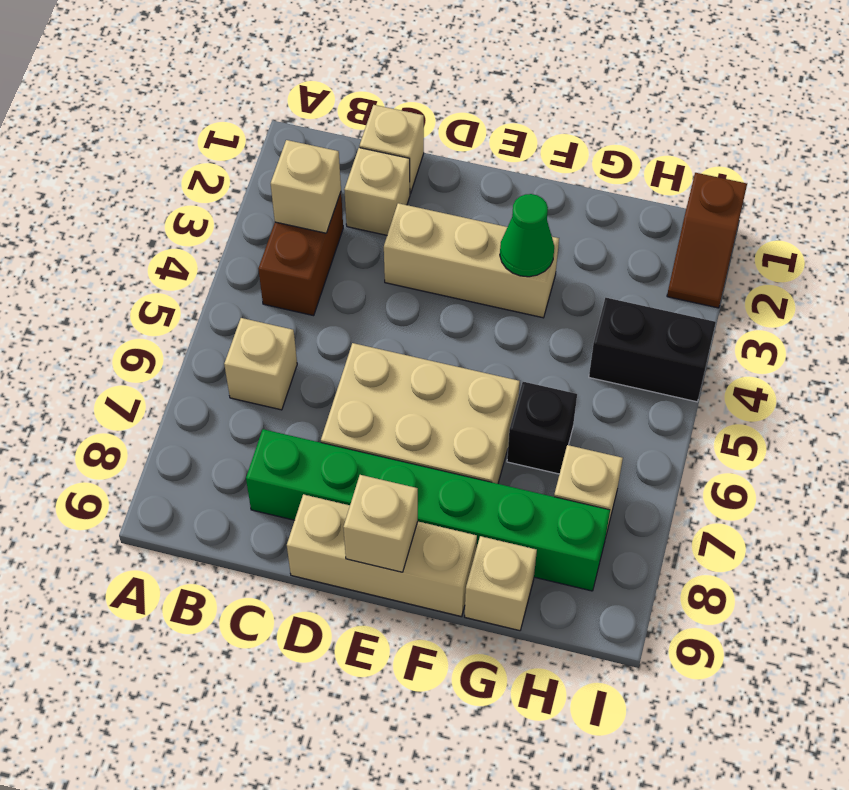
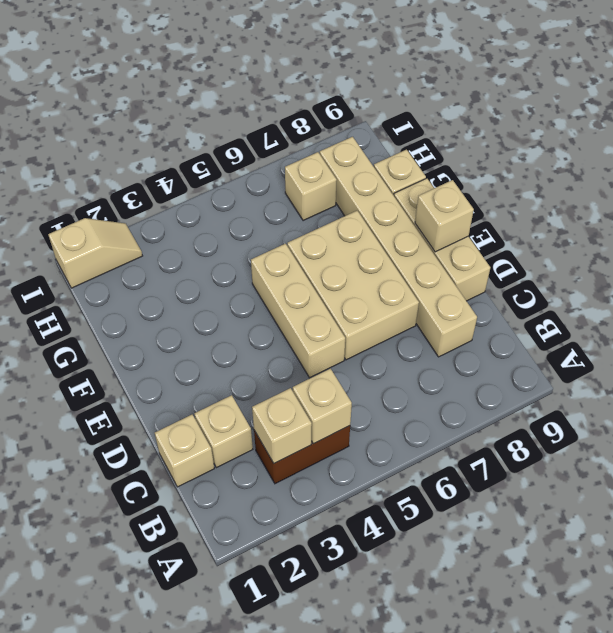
tan 1x1 brick [224,318,297,410] -> tan 1x1 brick moved to [293,369,352,444]
green 1x6 brick [246,429,610,591] -> tan 1x6 brick [320,137,477,357]
tan 1x3 brick [384,203,559,318] -> tan 1x3 brick moved to [251,244,345,378]
green 1x1 cone [500,194,554,277] -> none
black 1x1 brick [507,382,577,474] -> none
black 1x2 brick [589,298,716,402] -> none
brown 1x2 slope [667,173,747,308] -> tan 1x2 slope [48,218,142,288]

